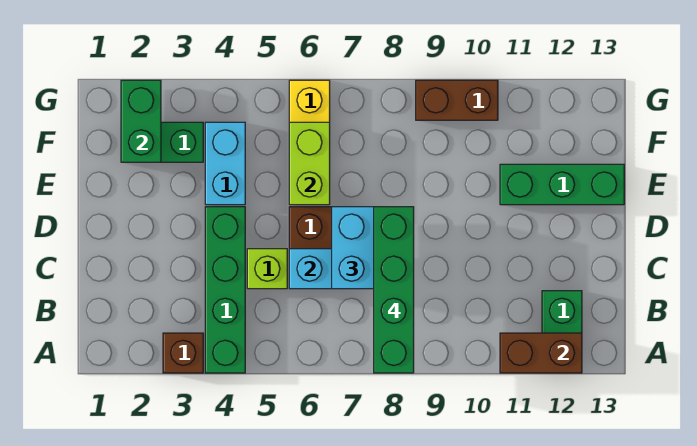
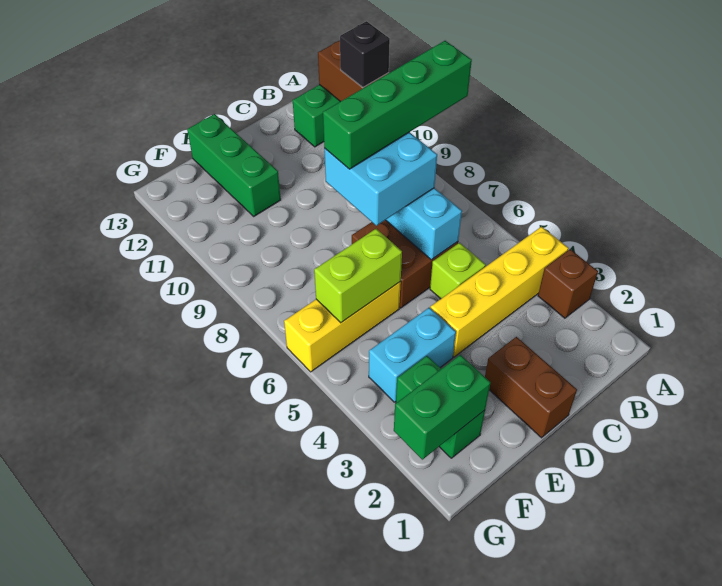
green 1x4 brick [205,207,245,373] -> yellow 1x4 brick [430,227,569,357]
none -> black 1x1 brick [340,21,390,87]
brown 1x2 brick [416,80,498,120] -> brown 1x2 brick moved to [485,337,577,438]

